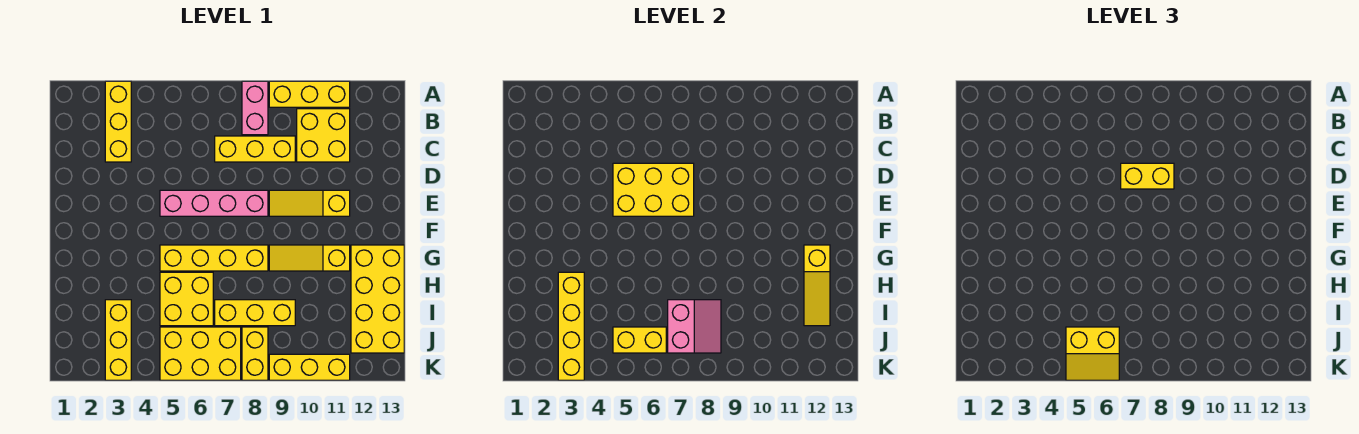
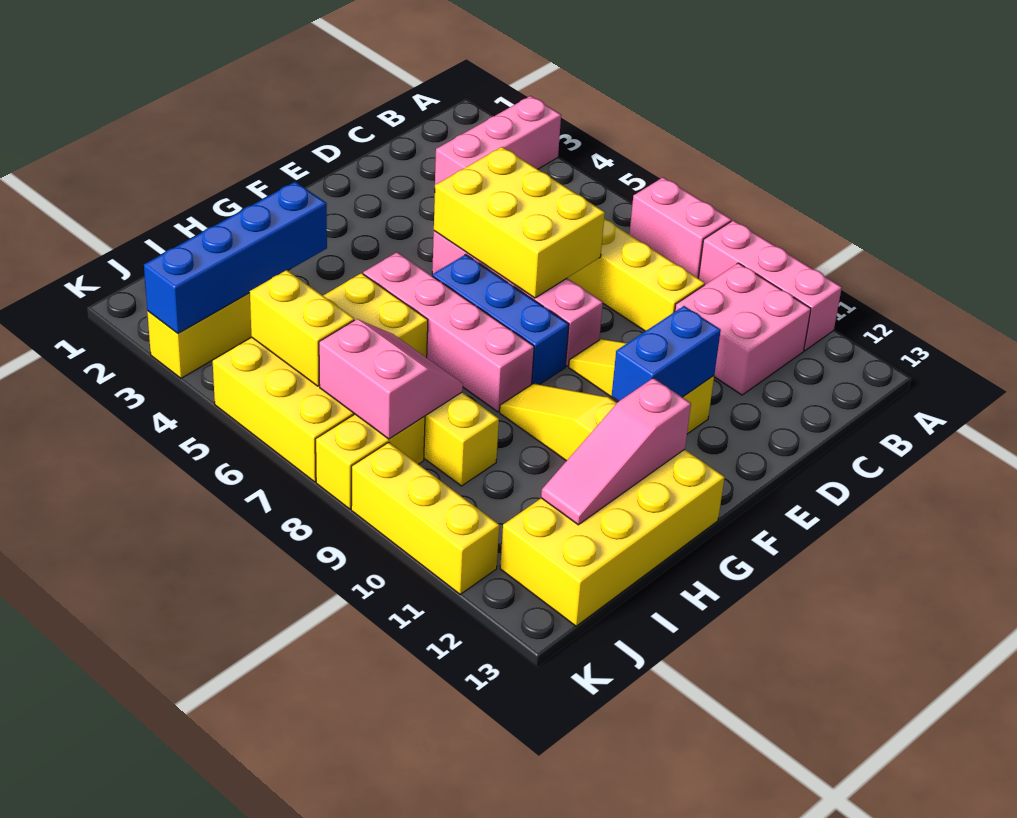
yellow 1x3 brick [105,81,131,162] -> pink 1x3 brick [435,96,561,185]
pink 1x2 brick [242,81,268,135] -> pink 1x2 brick turned to [629,177,731,279]
yellow 1x3 brick [269,81,350,107] -> pink 1x3 brick [699,220,842,351]
yellow 2x2 brick [297,109,350,162] -> pink 2x2 brick [675,263,811,395]
yellow 1x2 brick [1121,163,1174,189] -> none
none -> blue 1x2 brick [612,306,721,401]
none -> blue 1x3 brick [432,254,569,384]
yellow 1x4 brick [160,245,268,271] -> pink 1x4 brick [363,252,534,412]
yellow 1x3 slope [804,245,830,326] -> pink 1x3 slope [541,378,691,525]
yellow 1x4 brick [558,272,584,380] -> blue 1x4 brick [144,182,327,333]
pink 2x2 slope [668,300,721,353] -> pink 2x2 slope turned to [319,319,463,439]
yellow 2x2 slope [1066,327,1119,380] -> none

